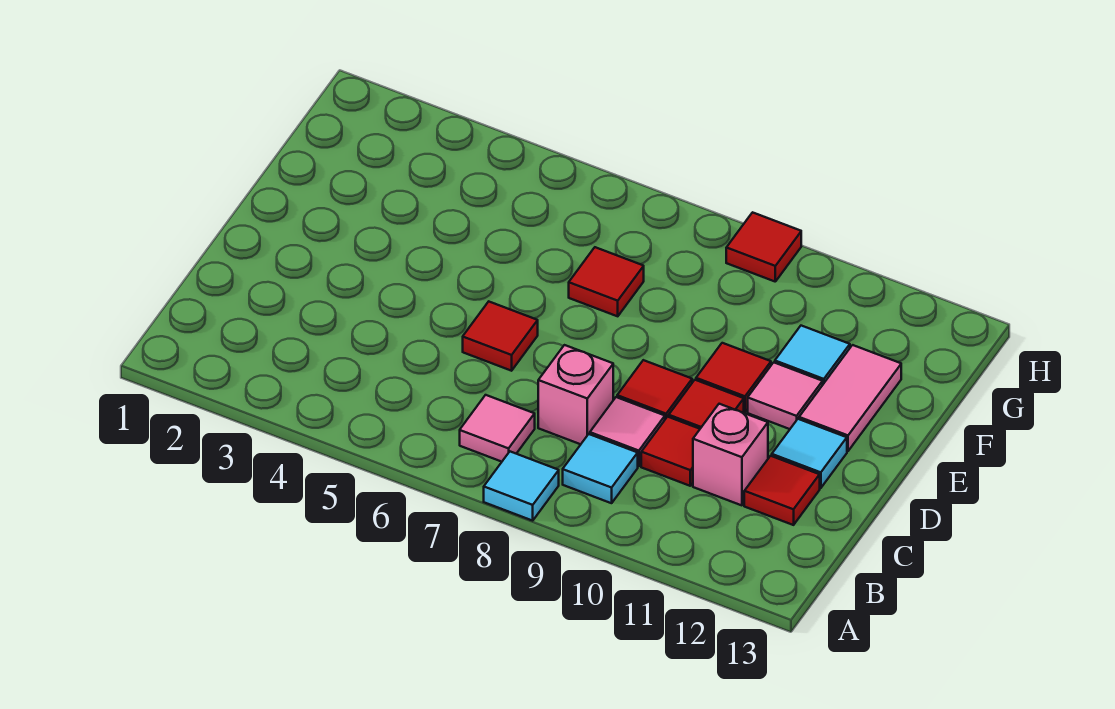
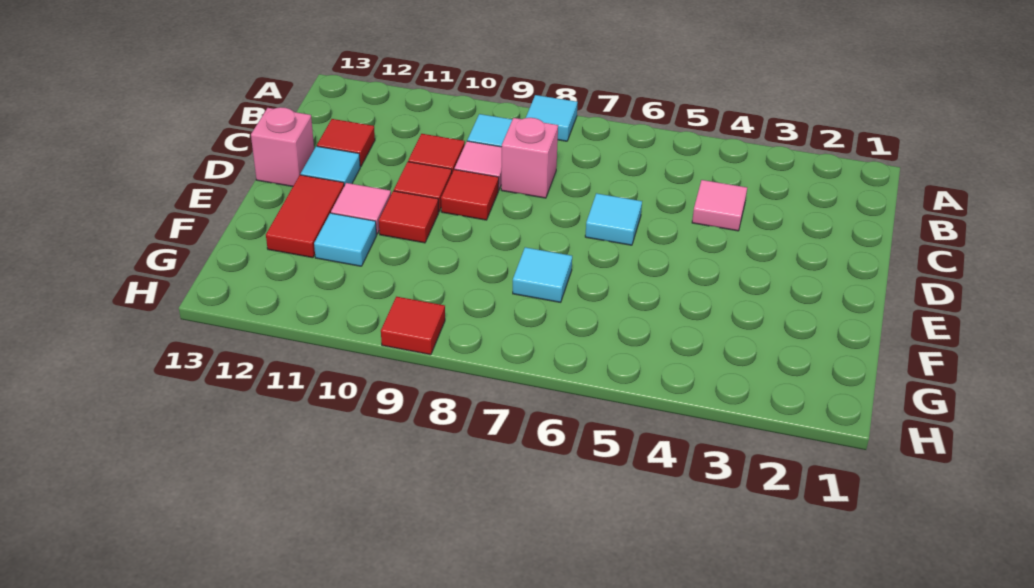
pink 1x1 tile [460,395,535,462] -> pink 1x1 tile moved to [692,180,747,231]
pink 1x1 brick [693,404,768,505] -> pink 1x1 brick moved to [251,107,314,187]
red 1x1 tile [463,302,538,371] -> cyan 1x1 tile [585,193,642,245]
pink 1x2 tile [799,345,901,451] -> red 1x2 tile [266,175,344,258]
red 1x1 tile [569,247,644,316] -> cyan 1x1 tile [513,247,572,302]

